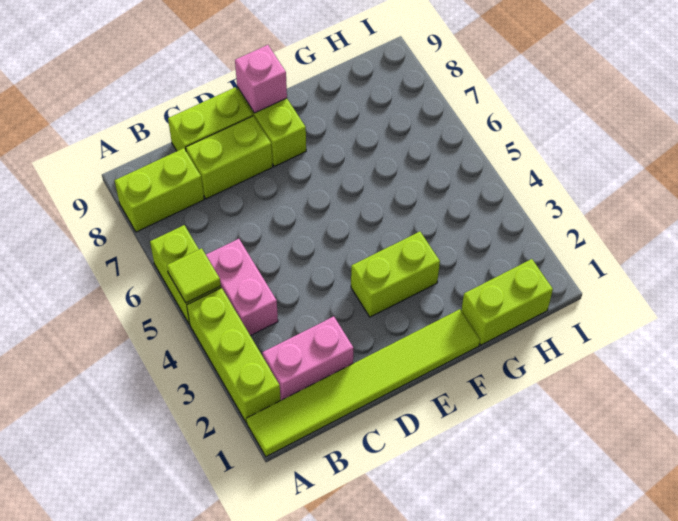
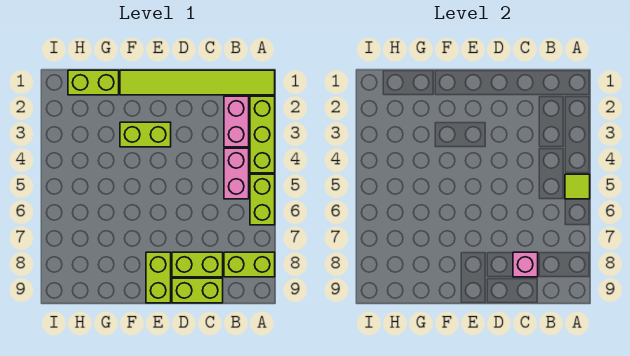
pink 1x2 brick [262,316,353,400] -> pink 1x2 brick turned to [224,96,249,147]
pink 1x1 brick [235,45,287,113] -> pink 1x1 brick moved to [513,252,538,277]

